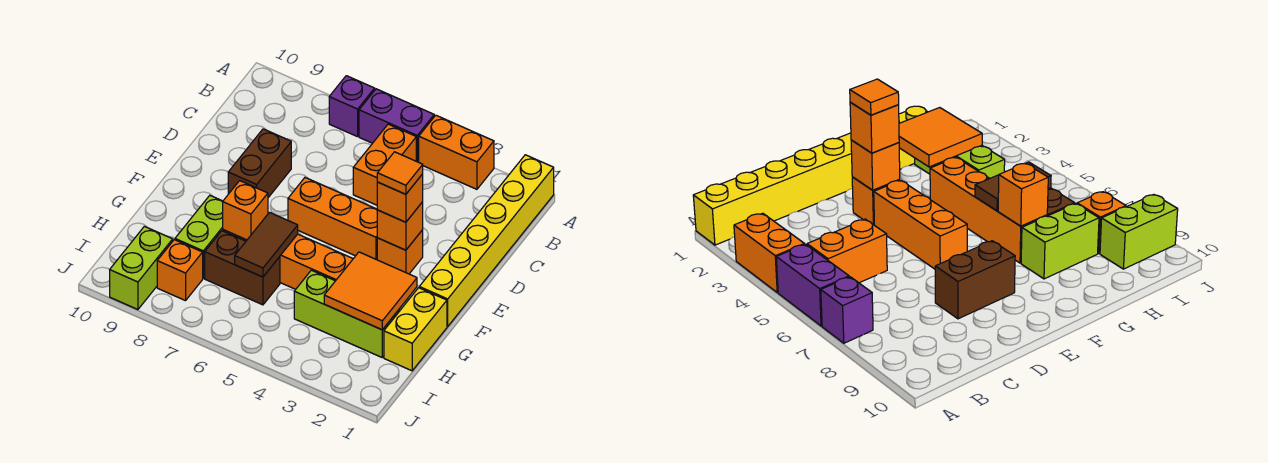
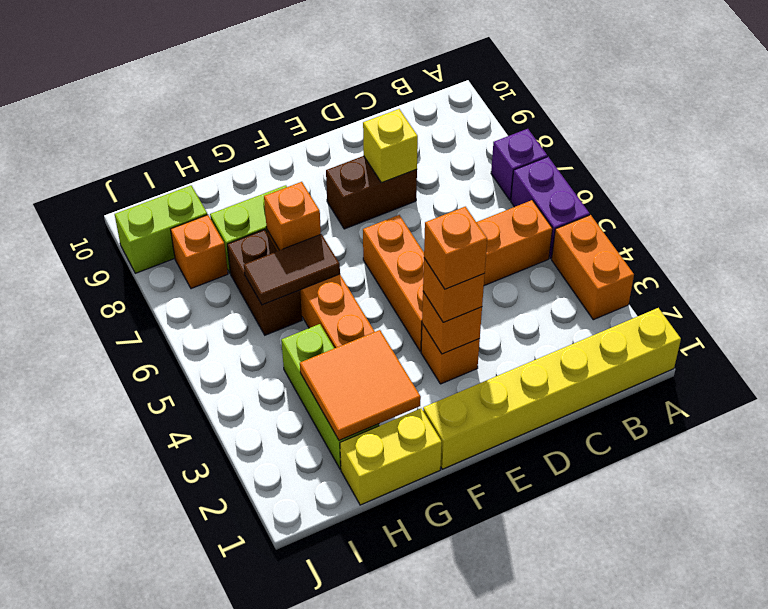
none -> yellow 1x1 brick [363,109,418,183]
orange 1x1 tile [377,152,423,194] -> orange 1x1 brick [424,207,487,289]

